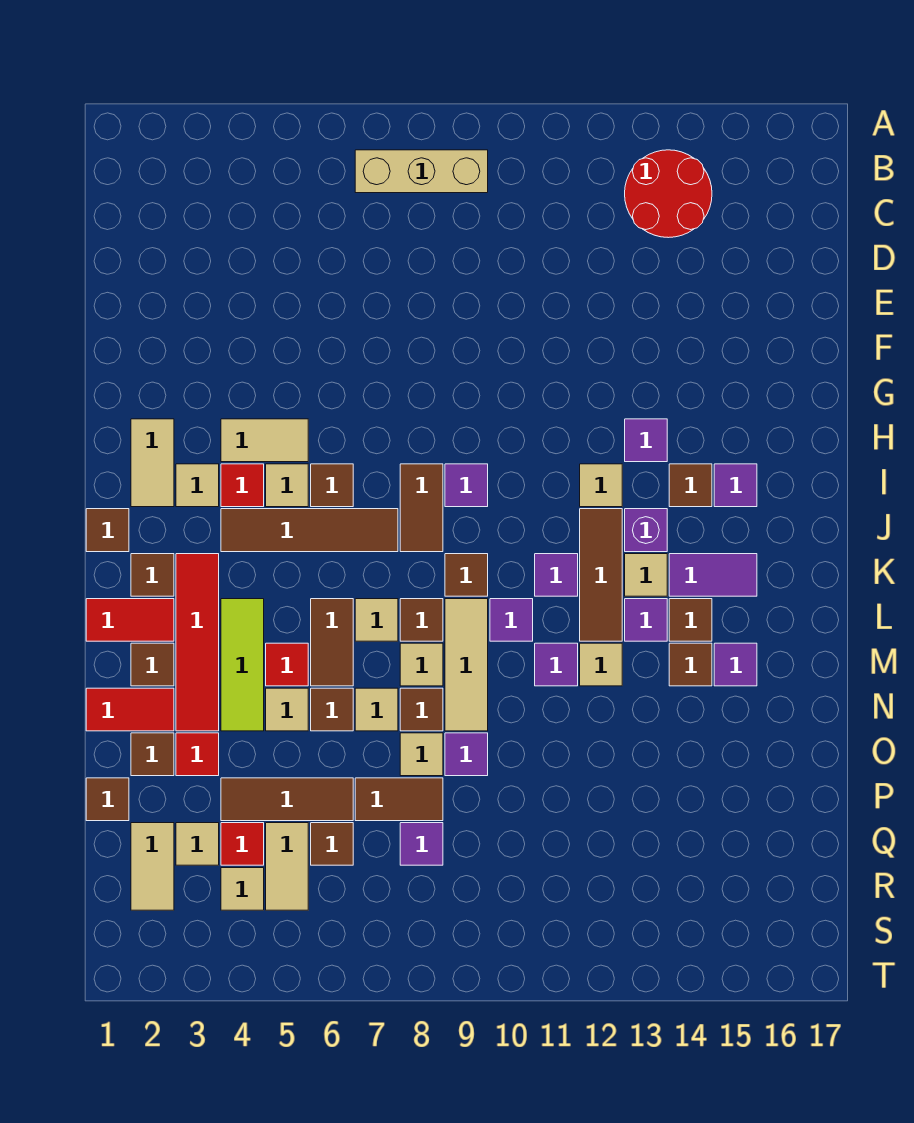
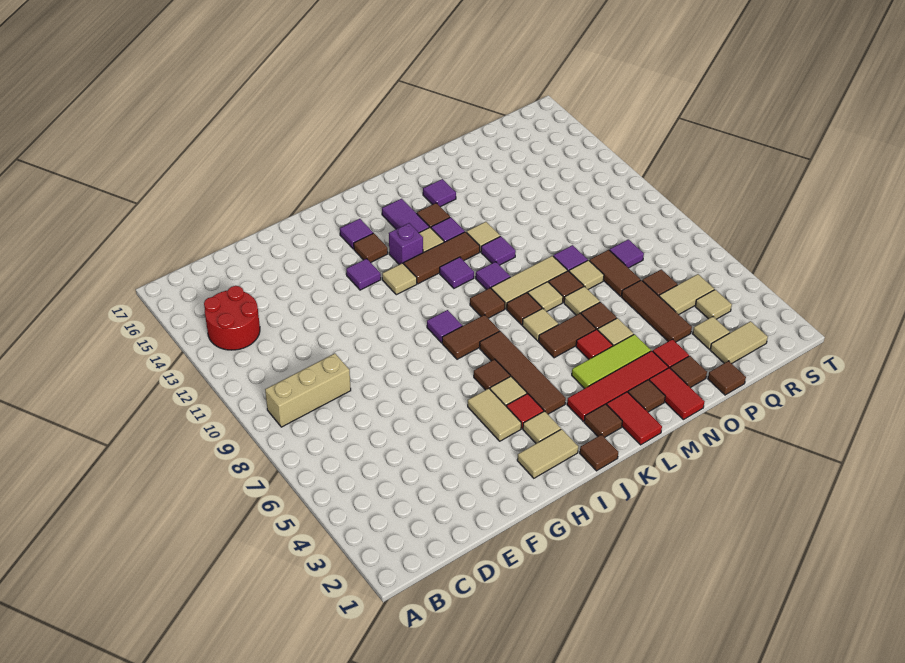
tan 1x3 brick [355,150,488,193] -> tan 1x3 brick turned to [265,354,351,427]
brown 1x1 tile [669,643,712,686] -> none
red 1x1 tile [221,823,264,865] -> none

